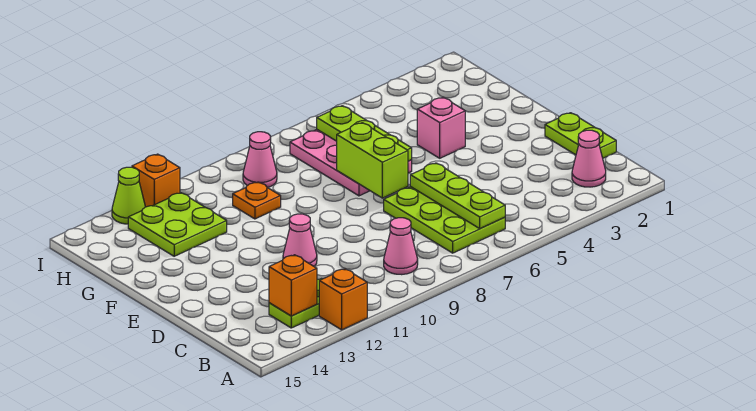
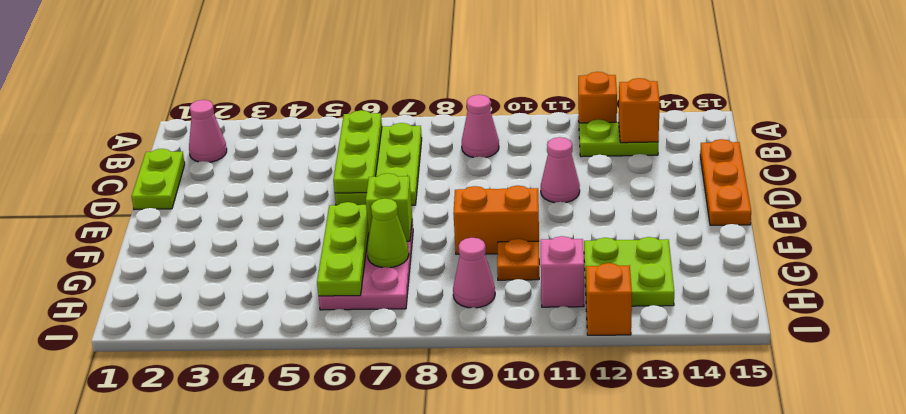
none -> orange 1x3 plate [700,139,751,225]
lime 1x2 brick [337,123,408,198] -> lime 1x1 brick [366,173,412,241]
pink 1x1 brick [417,97,465,158] -> pink 1x1 brick moved to [541,236,584,307]
none -> orange 1x2 brick [453,186,539,254]
lime 1x1 cone [112,167,145,224] -> lime 1x1 cone moved to [367,198,409,268]

